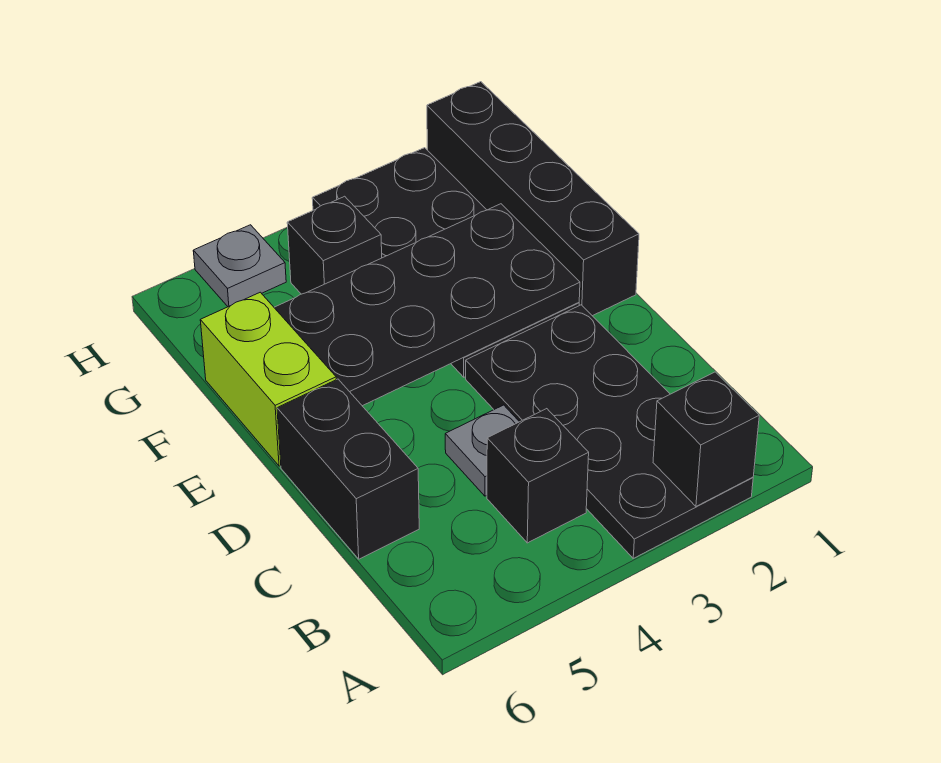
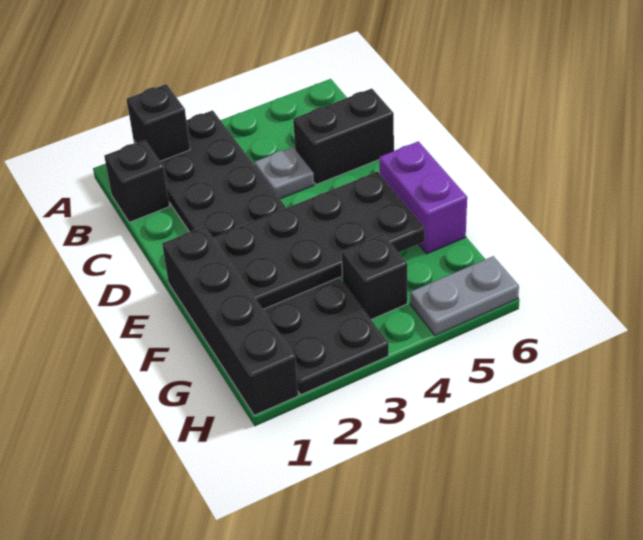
black 1x1 brick [487,409,589,543] -> black 1x1 brick moved to [104,140,169,222]
black 1x2 brick [277,379,419,559] -> black 1x2 brick turned to [293,89,394,185]
lime 1x2 brick [200,292,336,466] -> purple 1x2 brick [379,141,467,254]
grey 1x1 plate [193,225,286,307] -> grey 1x2 plate [410,256,519,335]

